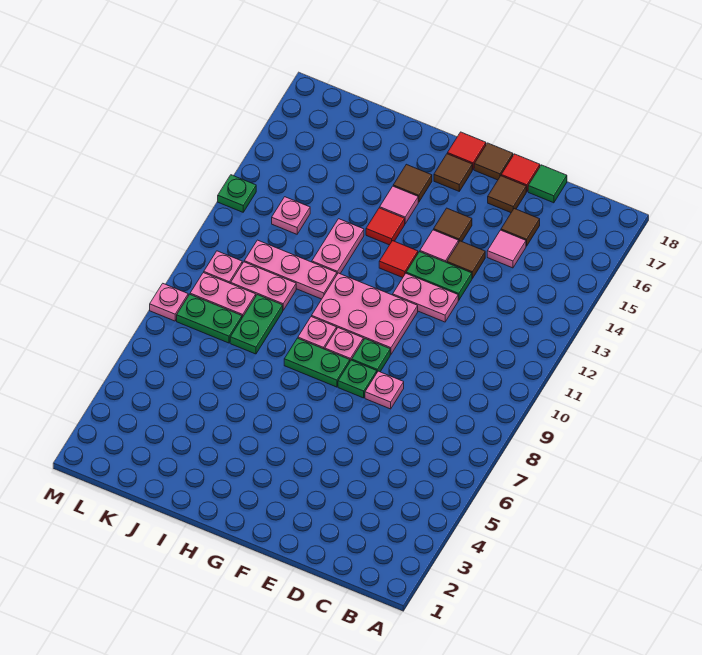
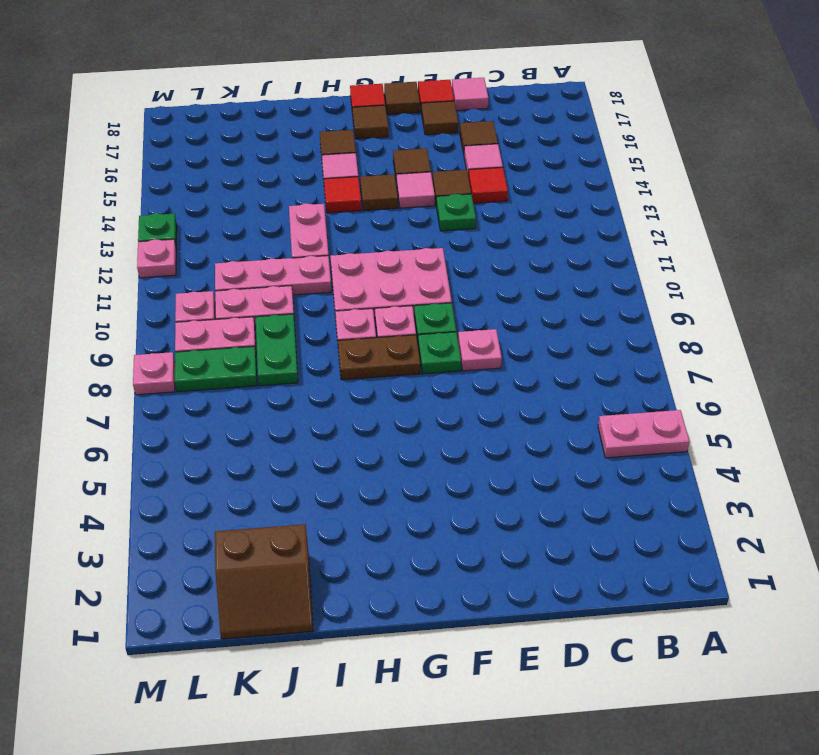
green 1x1 tile [528,165,567,203] -> pink 1x1 tile [452,78,488,110]
pink 1x2 plate [393,274,458,322] -> pink 1x2 plate moved to [598,410,690,458]
green 1x2 plate [406,252,472,300] -> green 1x1 plate [436,194,476,231]
green 1x2 plate [284,338,350,387] -> brown 1x2 plate [338,335,420,380]
red 1x1 tile [379,241,418,278] -> red 1x1 tile moved to [468,167,508,203]
none -> brown 1x1 tile [360,174,398,211]
none -> brown 2x2 slope [215,524,313,639]
pink 1x1 plate [272,197,310,234] -> pink 1x1 plate moved to [137,239,176,278]

